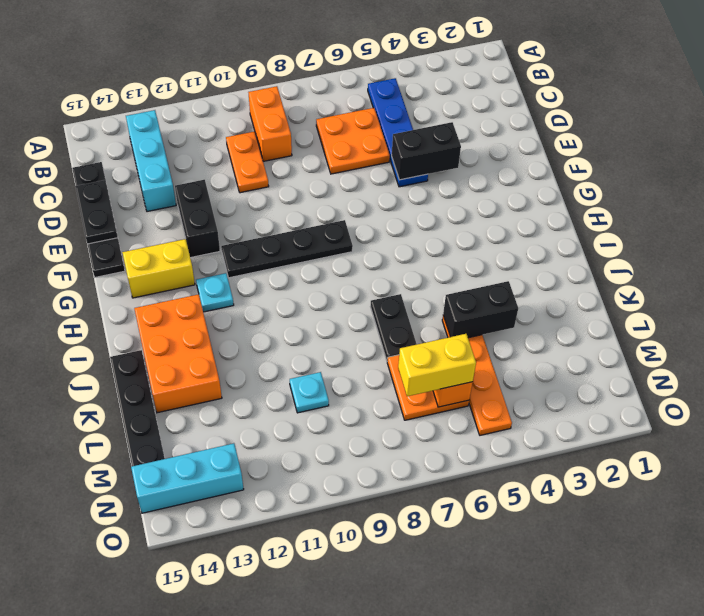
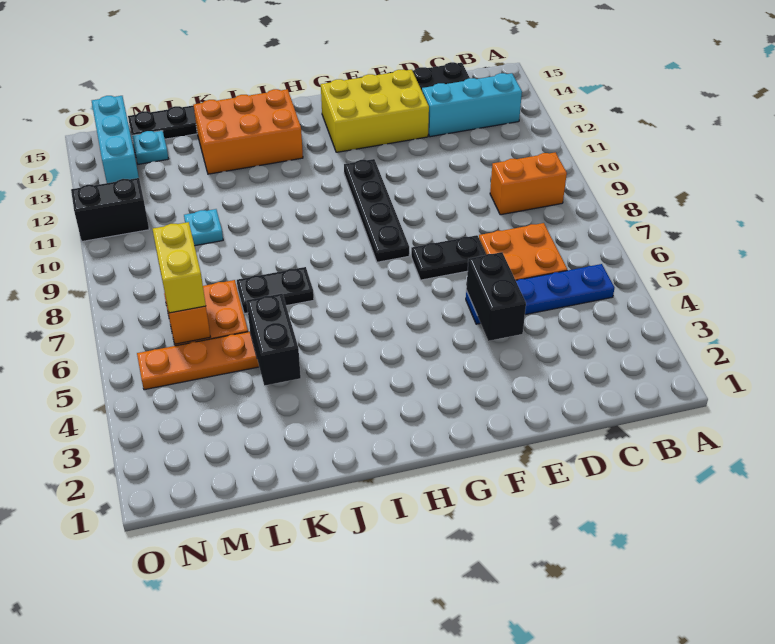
orange 1x2 plate [226,131,269,193] -> none
black 1x2 plate [75,180,118,244] -> black 1x2 plate moved to [411,235,486,280]
black 1x2 brick [175,180,220,258] -> black 1x2 brick moved to [71,178,149,241]
yellow 1x2 brick [122,239,195,298] -> yellow 2x3 brick [321,70,429,152]
cyan 1x1 plate [196,273,234,312] -> cyan 1x1 plate moved to [132,131,168,164]

